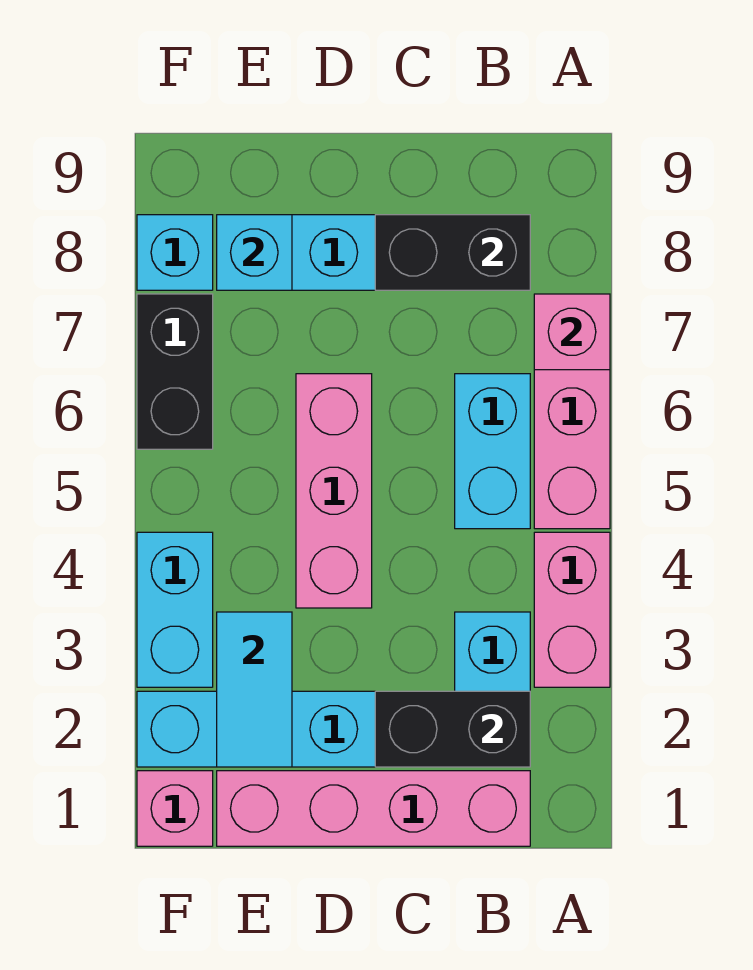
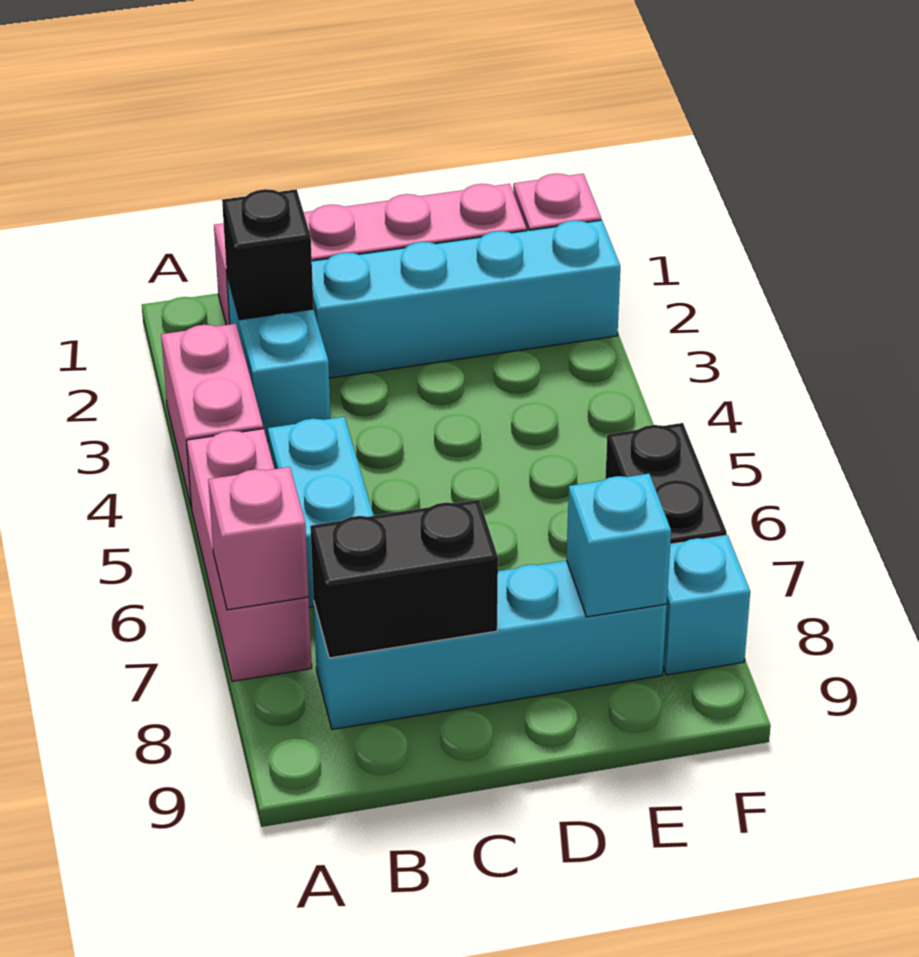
black 1x2 brick [375,691,530,767] -> black 1x1 brick [222,189,314,320]
pink 1x3 brick [296,374,372,608] -> none
cyan 1x2 tile [217,612,292,767] -> none
cyan 1x2 brick [137,532,213,687] -> none

